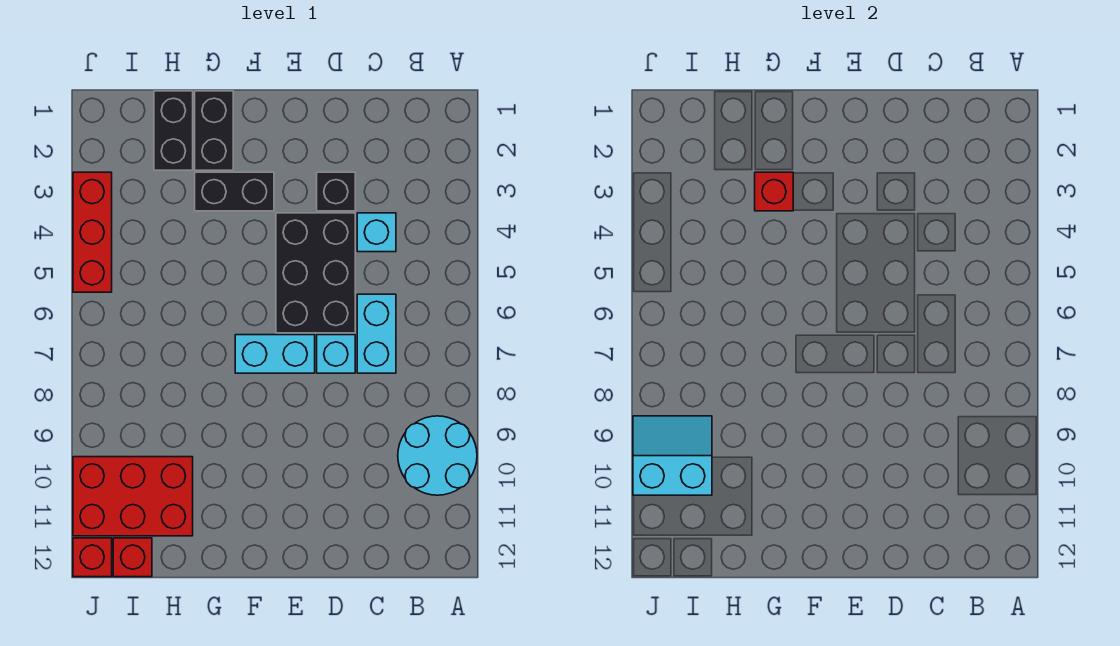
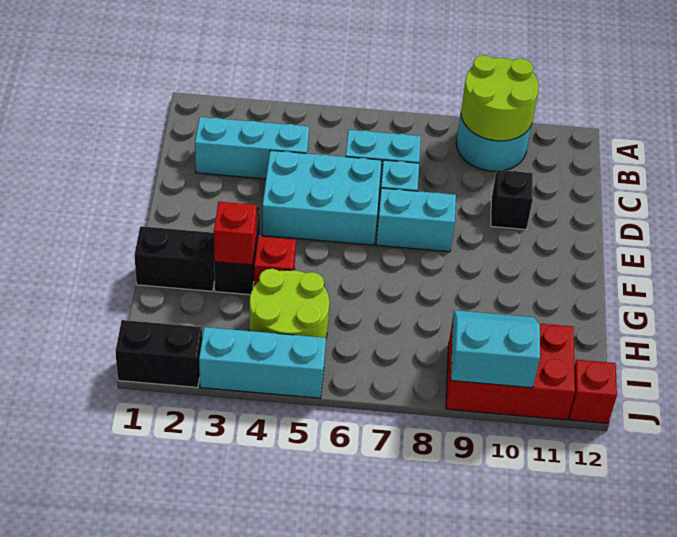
none -> lime 2x2 round brick [461,55,539,141]
cyan 1x1 brick [357,213,396,252] -> cyan 1x3 brick [195,117,309,179]
black 1x1 brick [317,172,355,211] -> black 1x1 brick moved to [491,170,533,229]
black 2x3 brick [276,213,355,333] -> cyan 2x3 brick [262,150,381,245]
cyan 1x2 brick [235,335,315,373] -> cyan 1x2 brick turned to [376,188,456,252]
black 1x2 brick [154,91,193,170] -> black 1x2 brick moved to [115,320,202,387]
none -> lime 2x2 round brick [249,269,329,338]
red 2x3 brick [73,457,193,536] -> red 2x3 brick turned to [446,321,575,420]
cyan 2x2 slope [633,416,712,495] -> cyan 2x2 slope turned to [451,310,540,388]
red 1x1 brick [113,538,152,577] -> red 1x1 brick moved to [254,237,296,286]
red 1x3 brick [73,172,112,292] -> cyan 1x3 brick [199,327,326,398]

